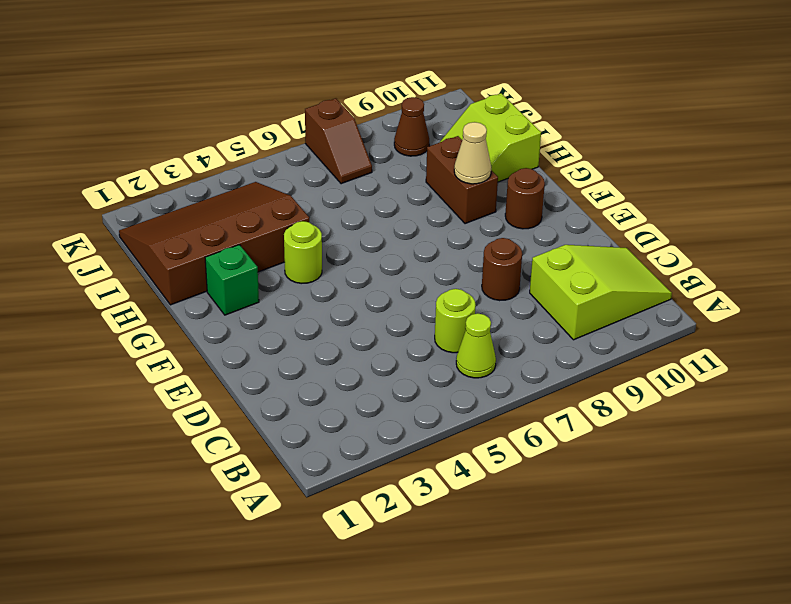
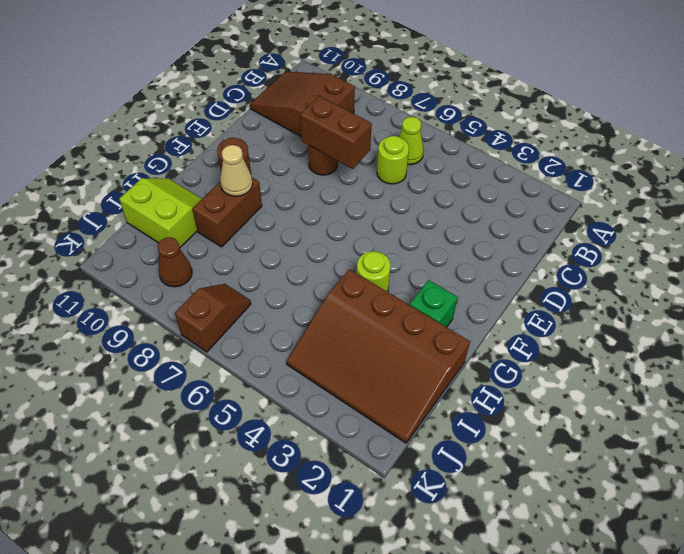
lime 2x3 slope [530,245,672,340] -> brown 2x3 slope [250,72,355,136]
none -> brown 1x2 brick [300,96,372,169]
lime 2x2 slope [440,93,541,182] -> lime 2x2 slope turned to [119,178,201,247]

